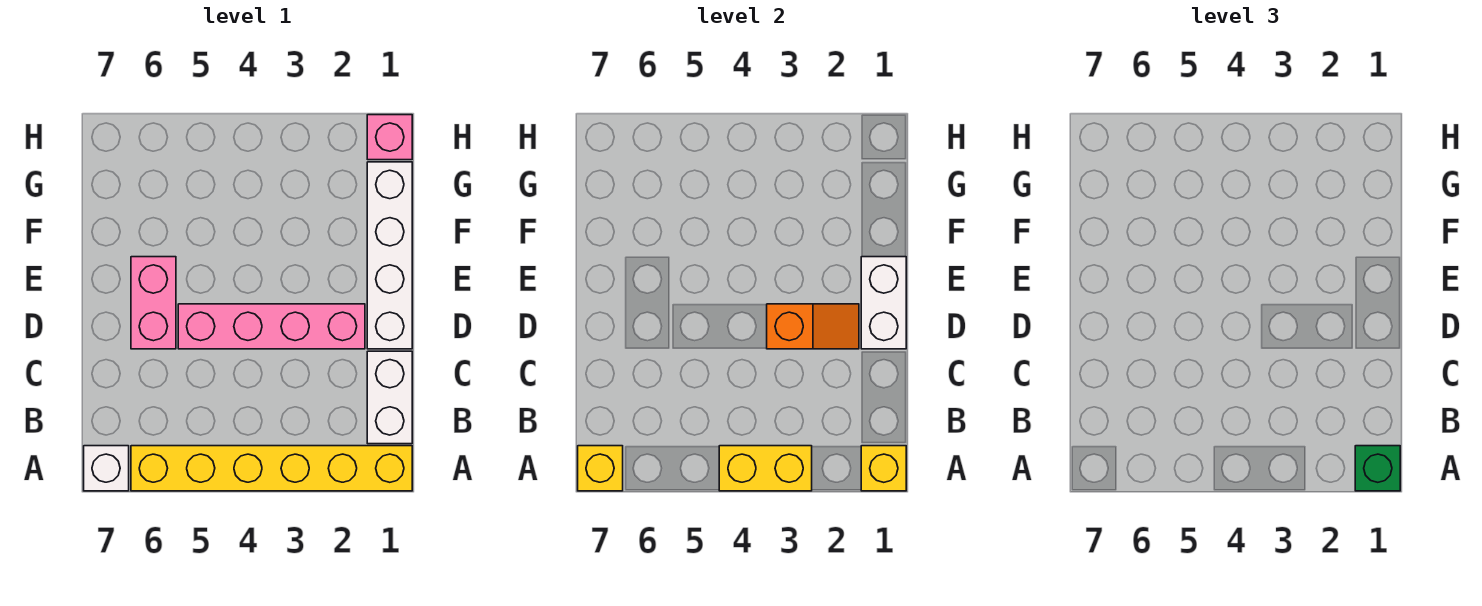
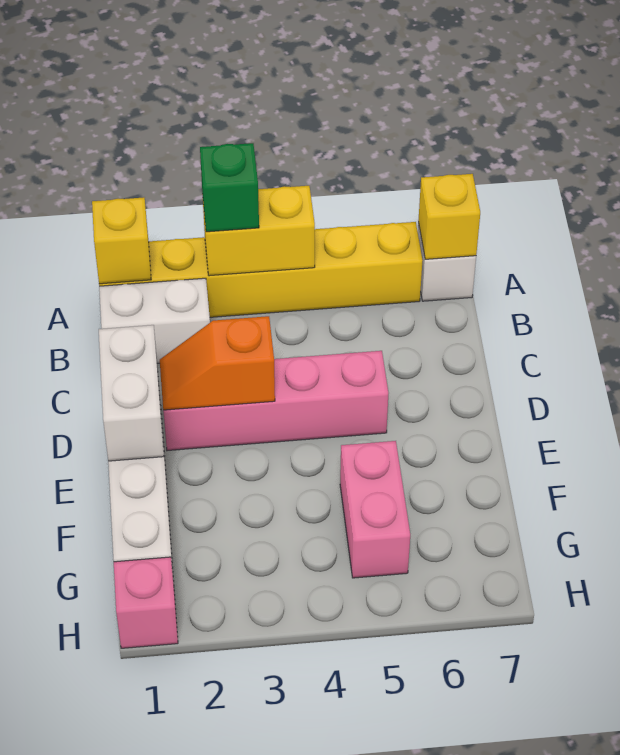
green 1x1 brick [1355,446,1400,491] -> green 1x1 brick moved to [200,143,259,232]
white 1x2 brick [367,351,412,444] -> white 1x2 brick turned to [99,278,210,363]
pink 1x2 brick [131,257,176,349] -> pink 1x2 brick moved to [340,441,410,578]

